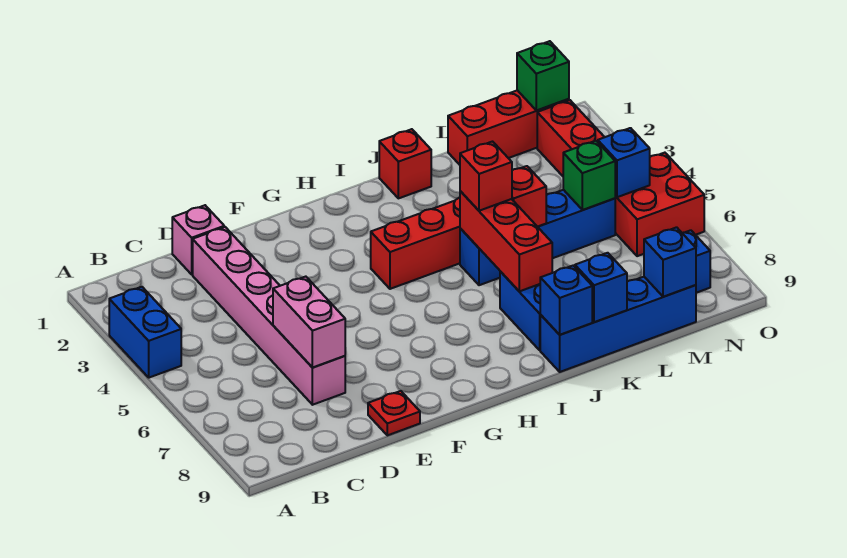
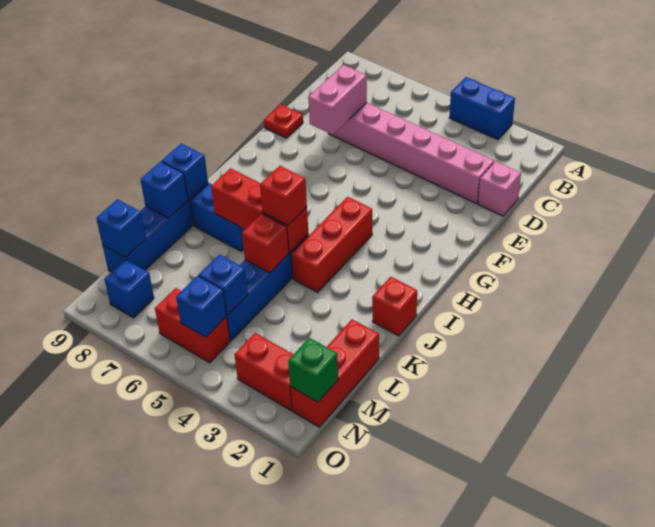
pink 1x2 brick [273,277,345,368] -> pink 1x2 brick turned to [308,65,367,135]
green 1x1 brick [563,141,615,210] -> blue 1x1 brick [199,255,248,315]
red 2x2 brick [615,153,704,256] -> red 1x2 brick [155,288,230,363]

